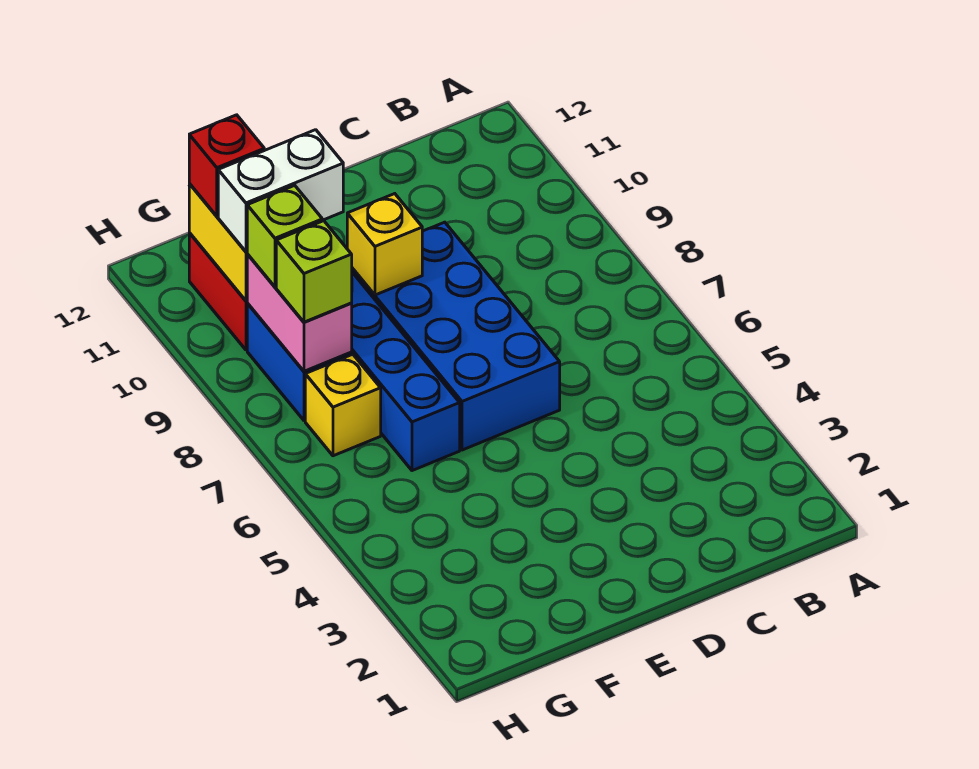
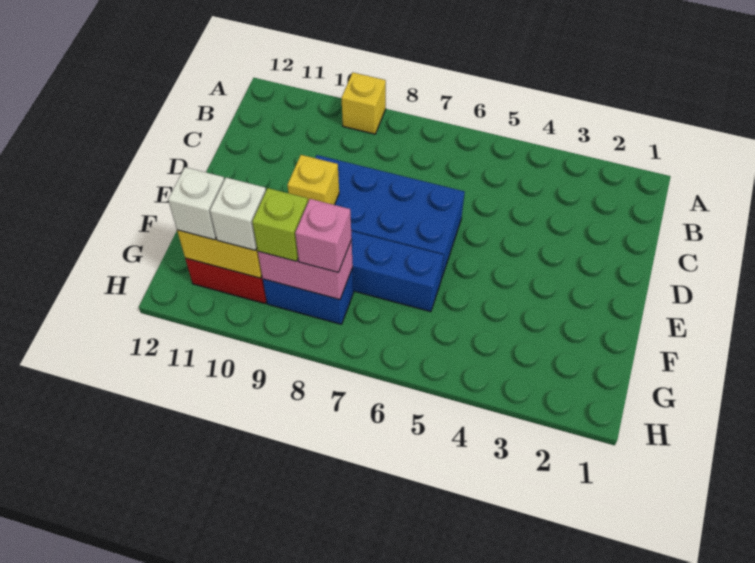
white 1x2 brick [218,130,343,252] -> white 1x1 brick [210,178,266,251]
yellow 1x1 brick [305,354,381,456] -> yellow 1x1 brick moved to [342,73,386,134]
lime 1x1 brick [276,221,352,322] -> pink 1x1 brick [295,199,352,273]
red 1x1 brick [189,115,264,216] -> white 1x1 brick [168,167,224,240]

